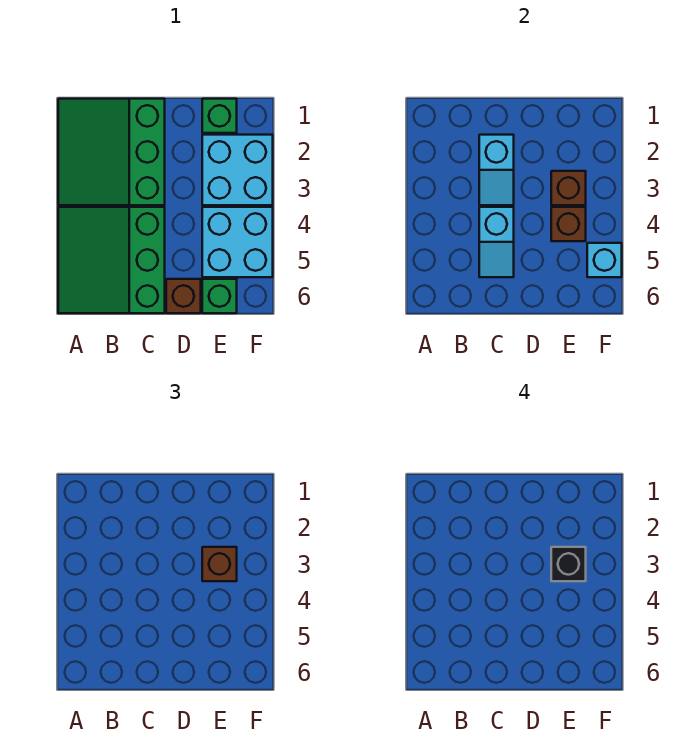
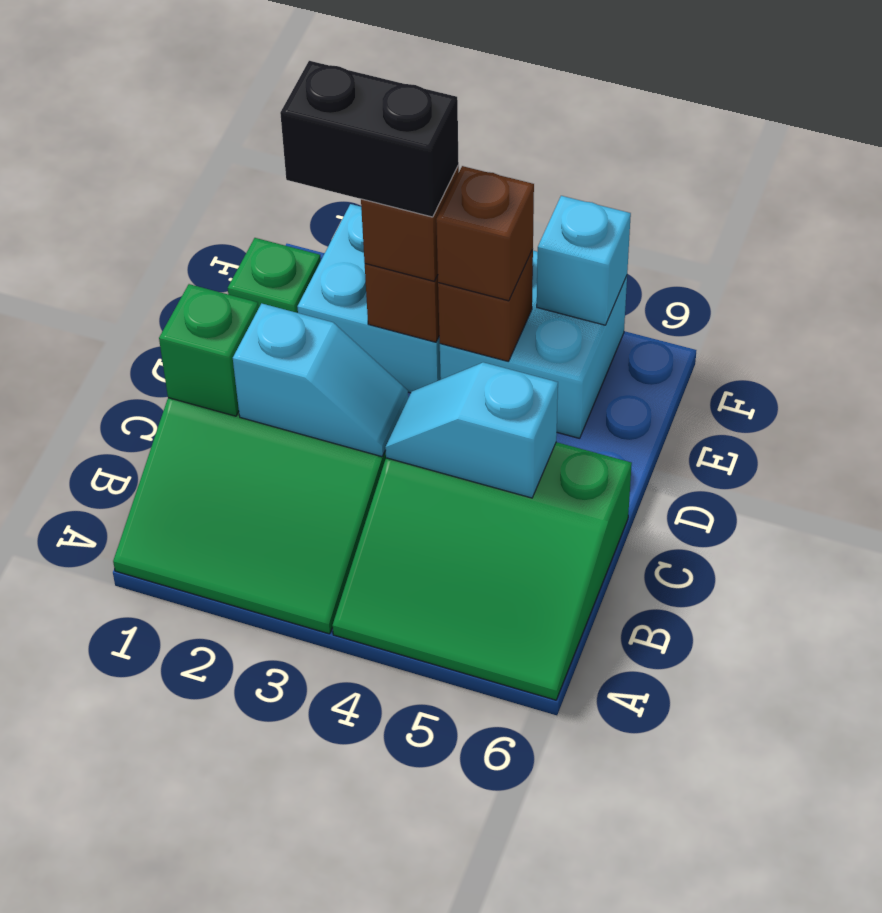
cyan 1x2 slope [479,207,514,277] -> cyan 1x2 slope turned to [385,362,558,498]
brown 1x1 brick [166,279,201,313] -> brown 1x1 brick moved to [436,166,534,301]
black 1x1 brick [551,547,586,581] -> black 1x2 brick [280,61,459,217]
green 1x1 brick [202,279,237,313] -> green 1x1 brick moved to [159,284,259,416]

